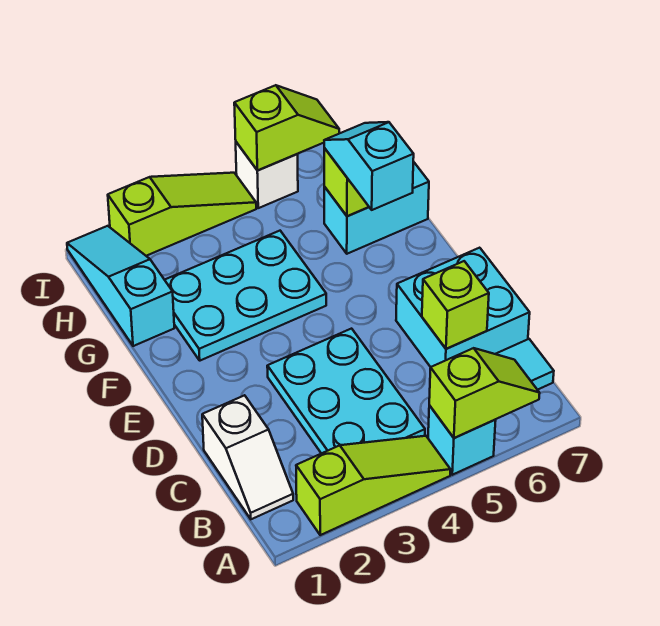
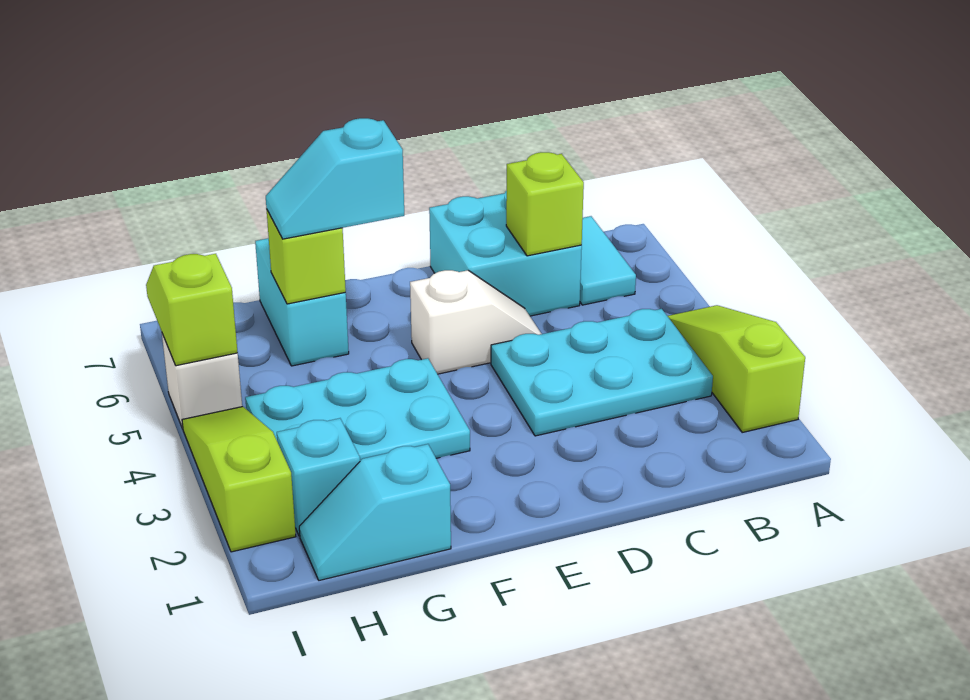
cyan 1x1 brick [428,405,496,475] -> cyan 1x1 brick moved to [277,418,360,536]
lime 1x2 slope [429,348,540,438] -> none
white 1x2 slope [202,395,293,519] -> white 1x2 slope moved to [410,270,541,374]
cyan 2x3 plate [165,231,326,361] -> cyan 2x3 plate turned to [245,358,470,461]
cyan 1x3 slope [67,226,174,346] -> cyan 1x2 slope [299,444,451,580]

